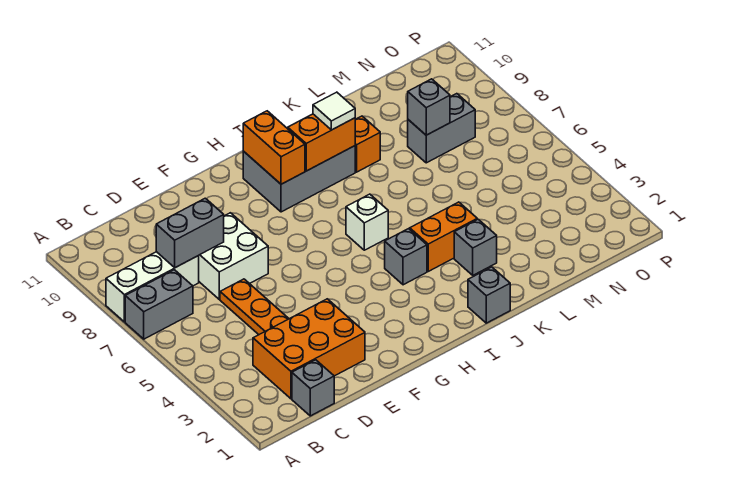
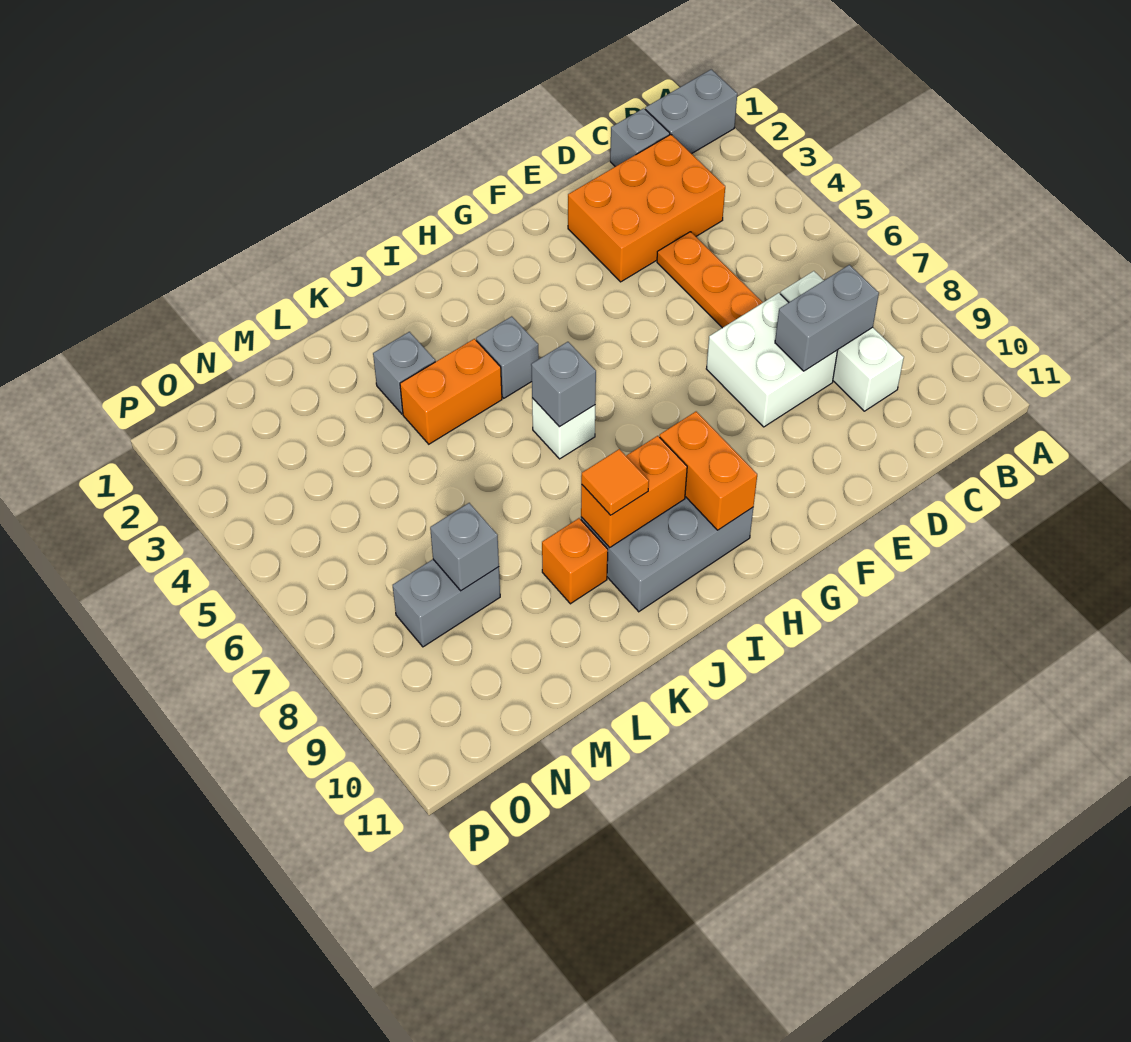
grey 1x2 brick [125,270,193,339] -> grey 1x2 brick moved to [645,69,737,154]
white 1x3 brick [106,252,199,322] -> white 1x3 brick turned to [780,271,904,411]
grey 1x1 brick [468,267,510,323] -> grey 1x1 brick moved to [531,342,596,427]
white 1x1 tile [313,92,355,130] -> orange 1x1 tile [581,449,649,515]

